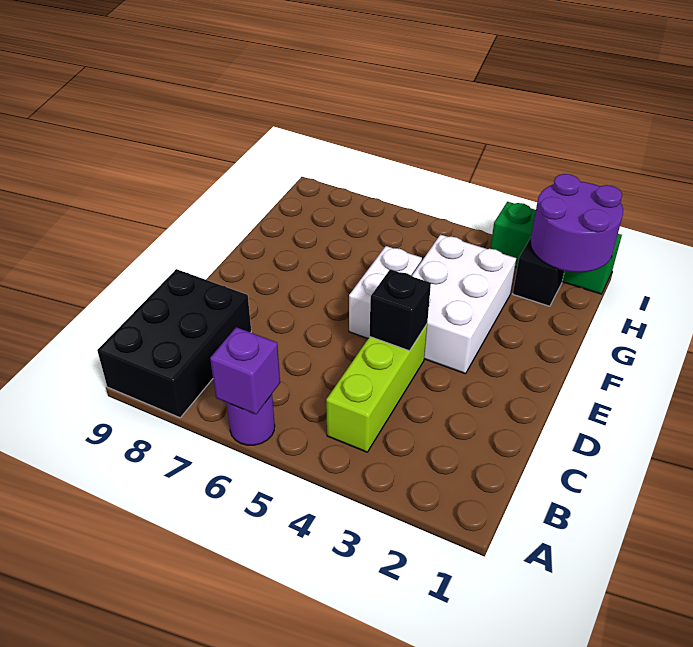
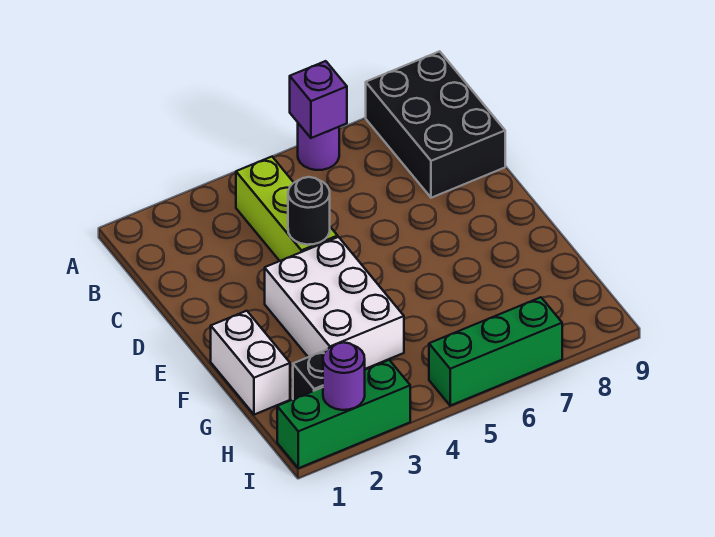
black 1x1 brick [370,269,431,351] -> black 1x1 round brick [288,177,330,245]
white 1x2 brick [349,246,422,339] -> white 1x2 brick moved to [211,311,290,415]
purple 2x2 round brick [530,174,623,272] -> purple 1x1 round brick [323,342,365,410]
none -> green 1x3 brick [429,297,562,406]

